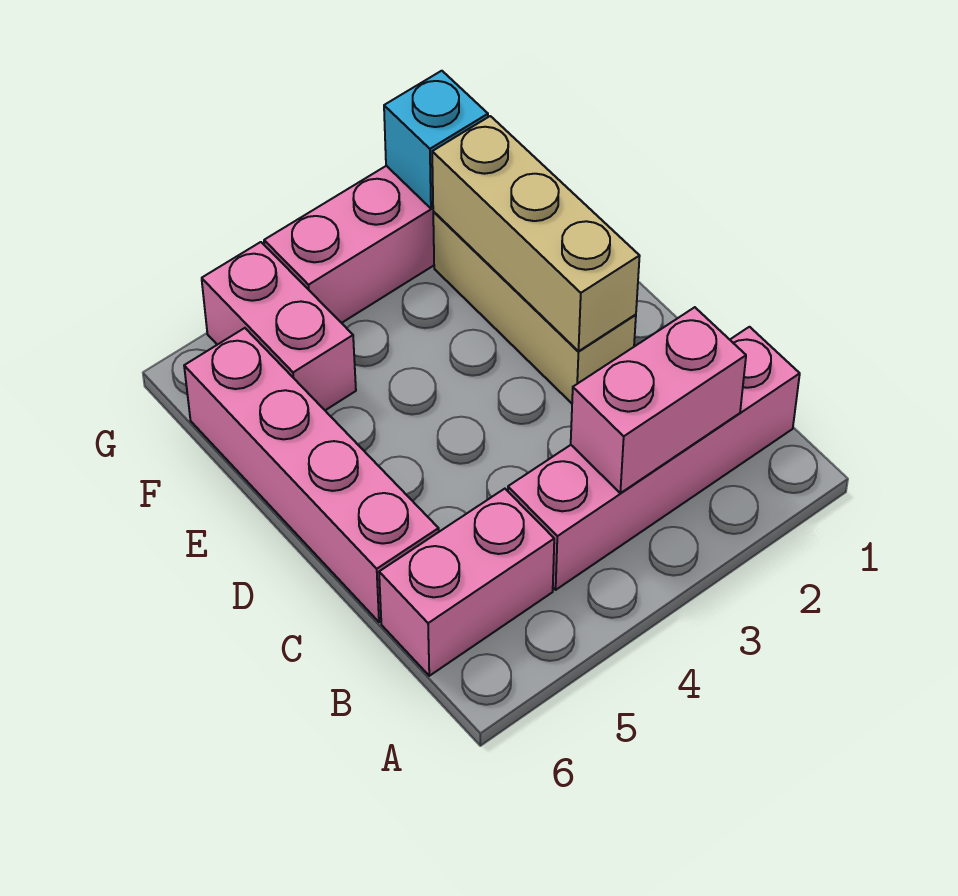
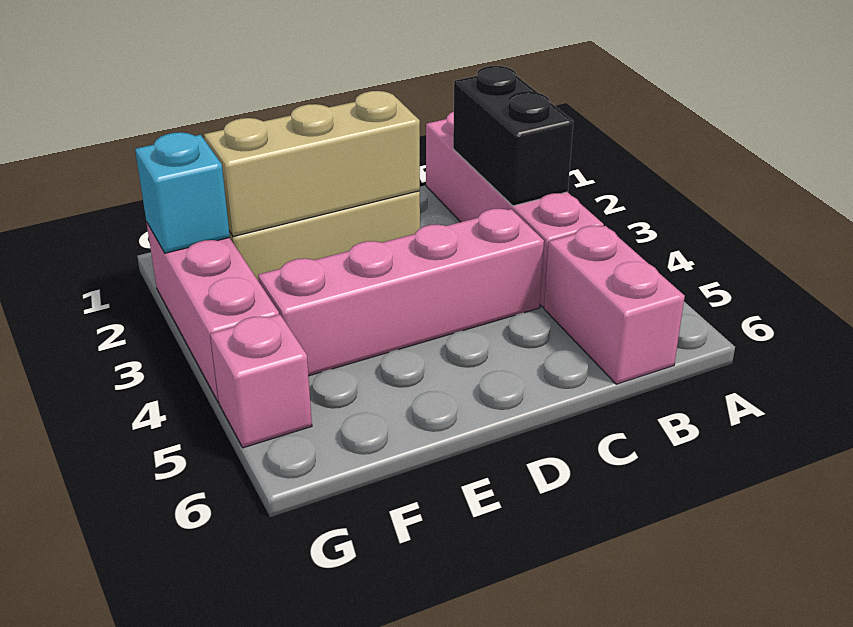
pink 1x2 brick [571,307,746,493] -> black 1x2 brick [453,66,573,206]
pink 1x4 brick [184,328,439,622] -> pink 1x4 brick moved to [258,209,544,376]
pink 1x2 brick [202,242,356,410] -> pink 1x1 brick [210,314,312,448]

